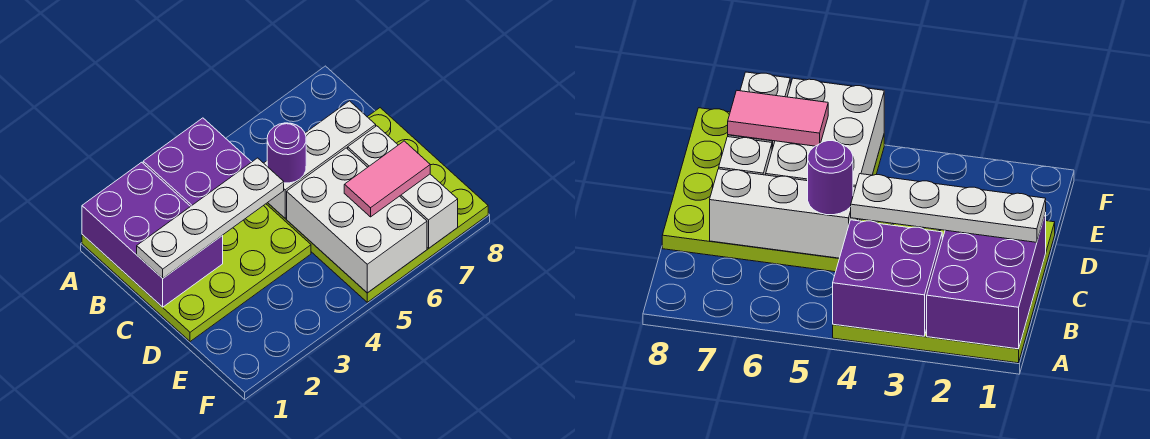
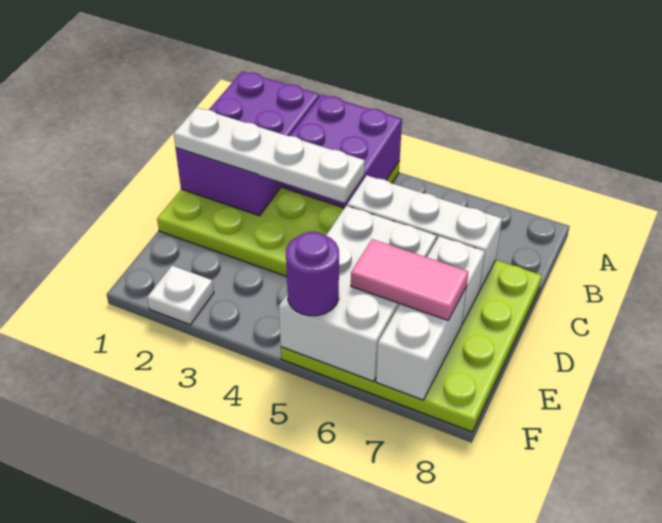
purple 1x1 round brick [267,123,306,183] -> purple 1x1 round brick moved to [286,232,339,316]
none -> white 1x1 plate [147,266,214,325]

